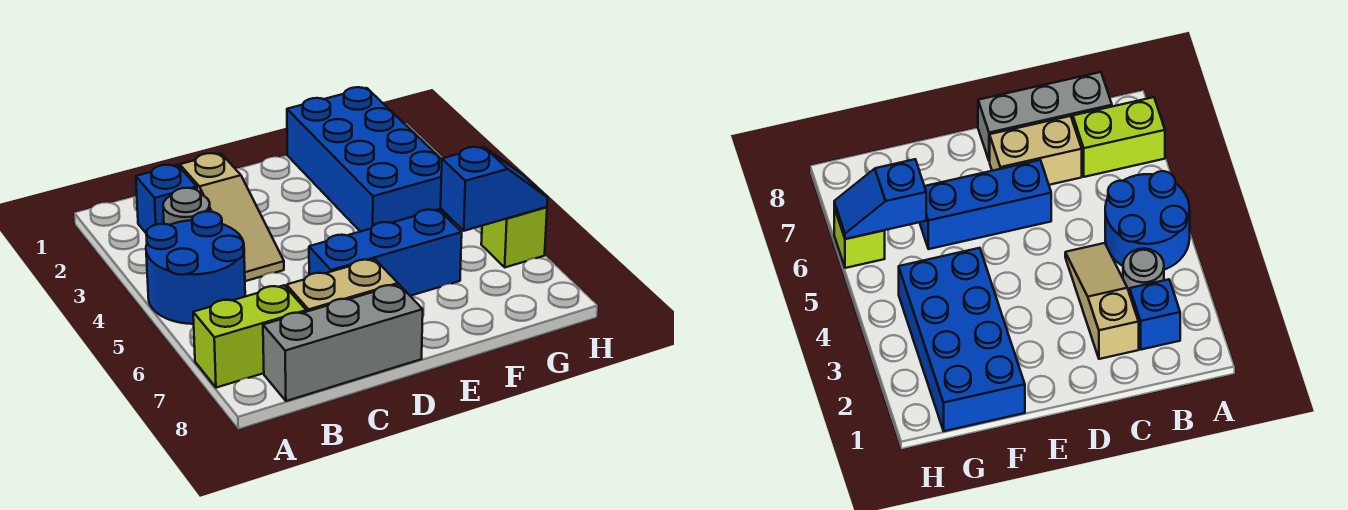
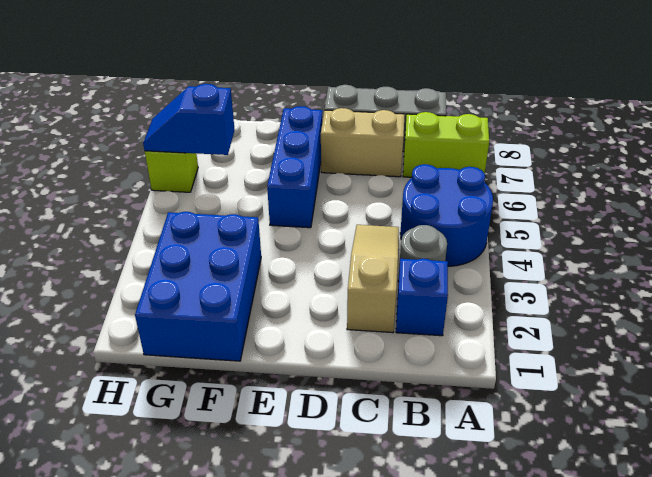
blue 1x3 brick [309,209,462,296] -> blue 1x3 brick turned to [267,106,323,228]
blue 2x4 brick [287,87,453,232] -> blue 2x3 brick [135,212,261,361]

